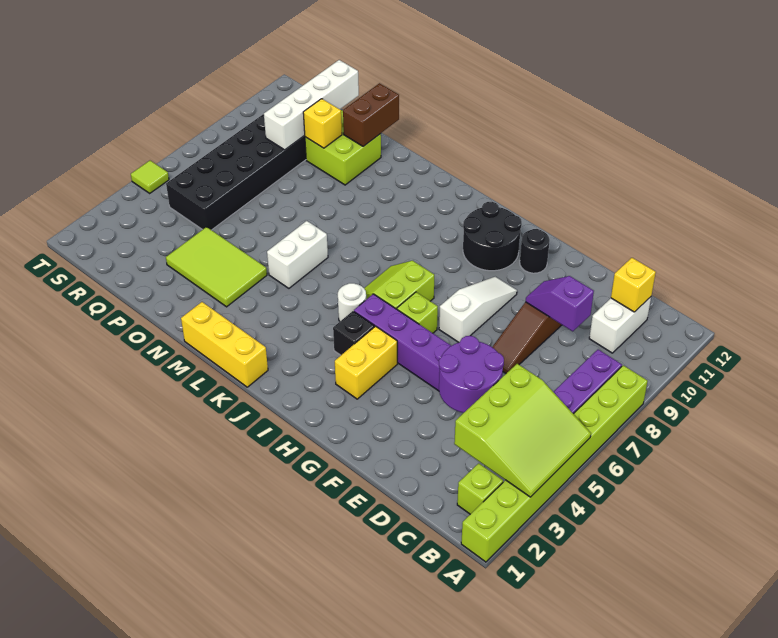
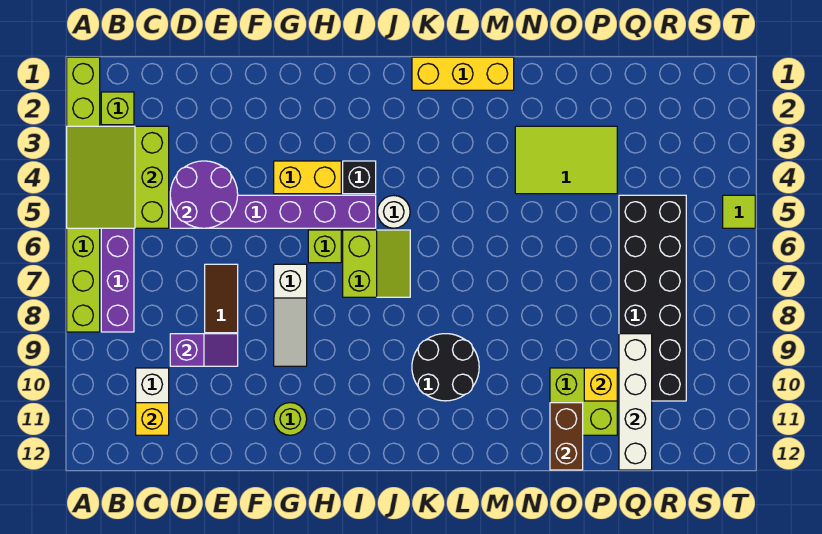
black 1x1 round brick [520,229,550,273] -> lime 1x1 round brick [274,403,307,435]
yellow 1x2 brick [335,326,397,399] -> yellow 1x2 brick turned to [274,161,341,194]
black 2x2 round brick [463,202,522,271] -> black 2x2 round brick moved to [412,334,479,401]
white 1x2 brick [267,221,328,288] -> none

